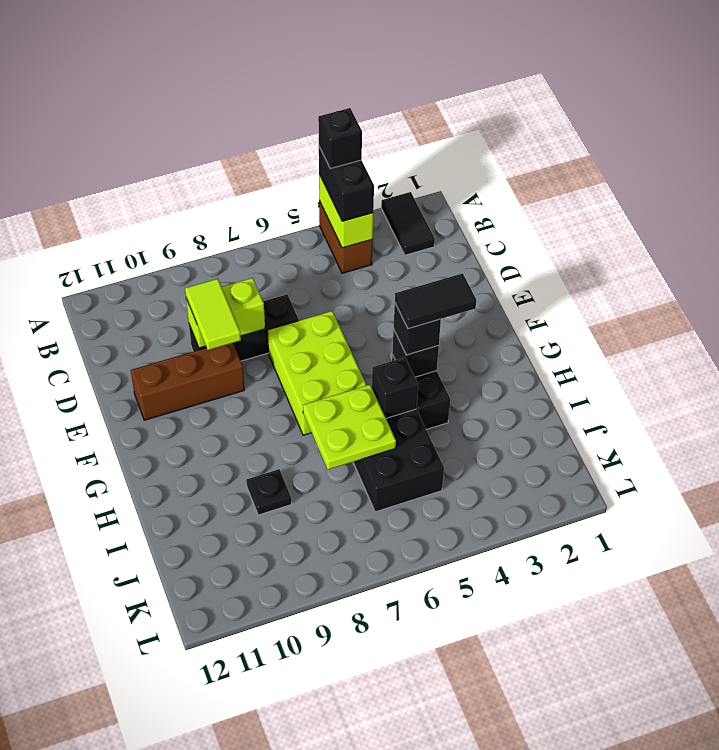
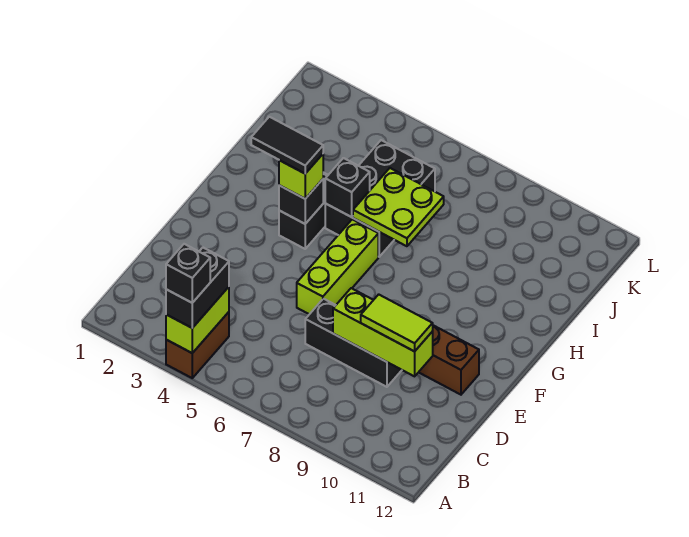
black 1x2 tile [381,192,435,255] -> none
lime 1x2 brick [186,278,265,348] -> lime 1x3 brick [333,288,433,376]
lime 1x2 tile [185,279,241,350] -> lime 1x2 tile turned to [361,294,433,351]
lime 2x3 brick [267,311,367,435] -> lime 1x3 brick [297,219,378,314]
black 1x1 brick [394,304,441,355] -> lime 1x1 brick [279,154,323,199]
black 1x1 plate [246,469,291,515] -> none

